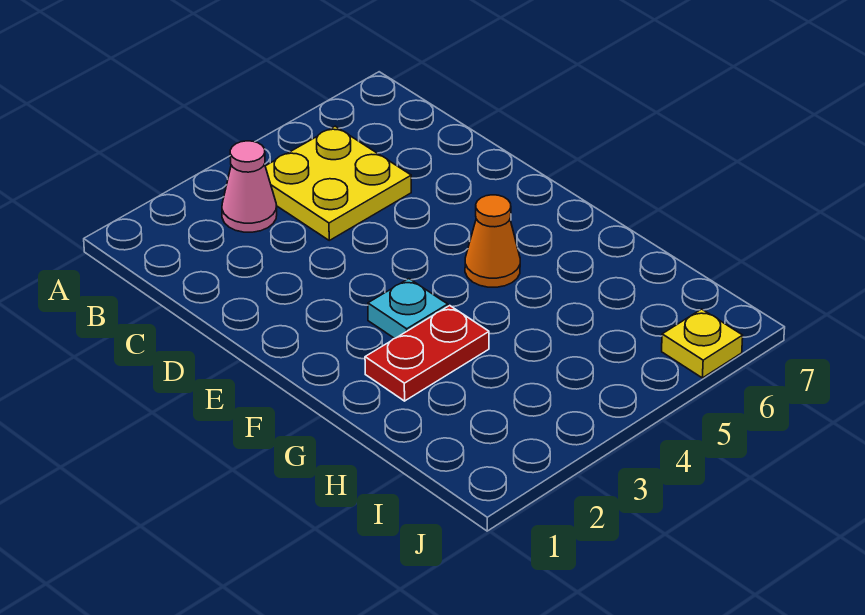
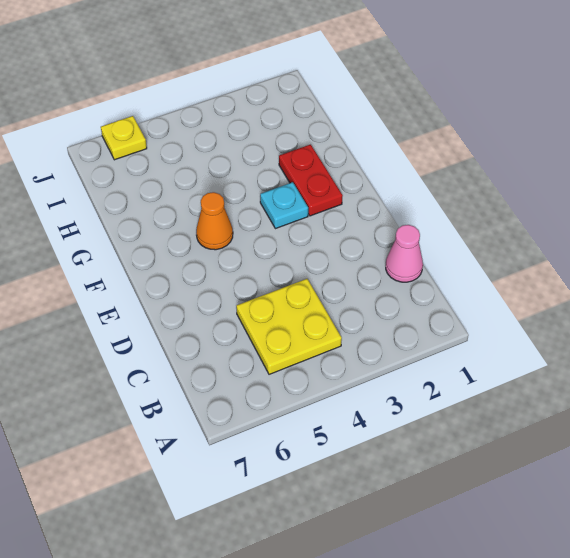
pink 1x1 cone [222,141,277,232] -> pink 1x1 cone moved to [386,225,423,282]
red 1x2 plate [365,306,489,401] -> red 1x2 plate turned to [279,145,343,216]

